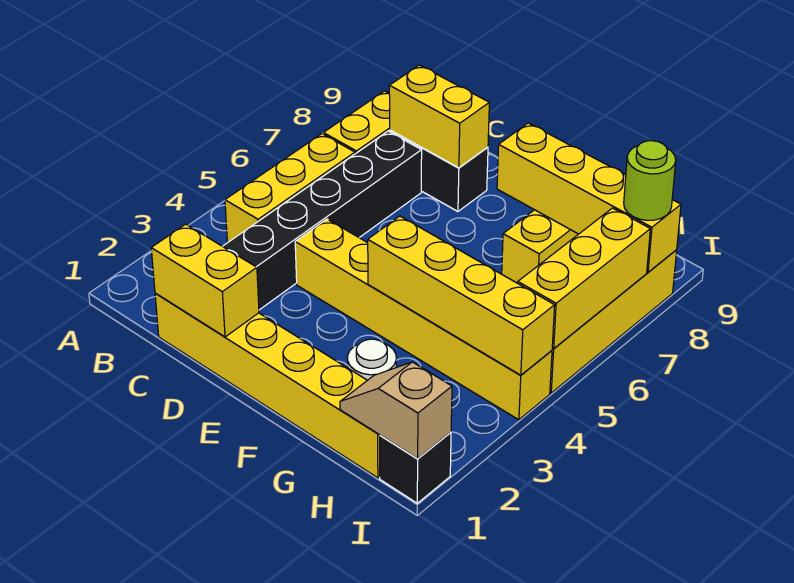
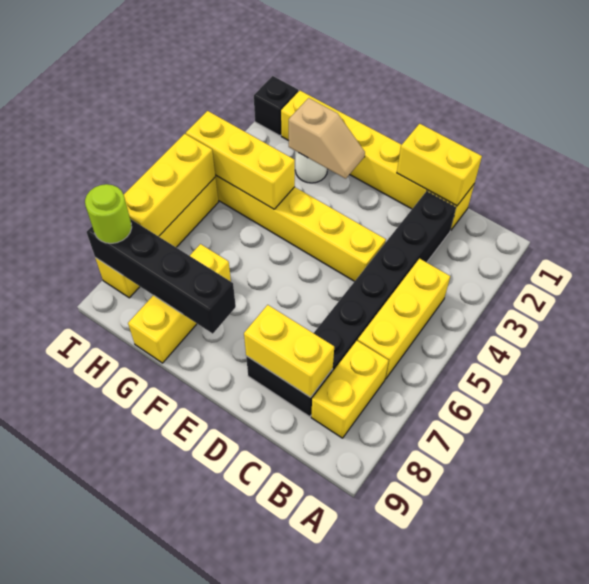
yellow 1x4 brick [368,216,555,375] -> yellow 1x3 brick [186,111,295,209]
yellow 1x4 brick [497,123,681,272] -> black 1x4 brick [87,219,236,334]
tan 1x2 slope [340,362,452,459] -> tan 1x2 slope moved to [289,98,365,179]

